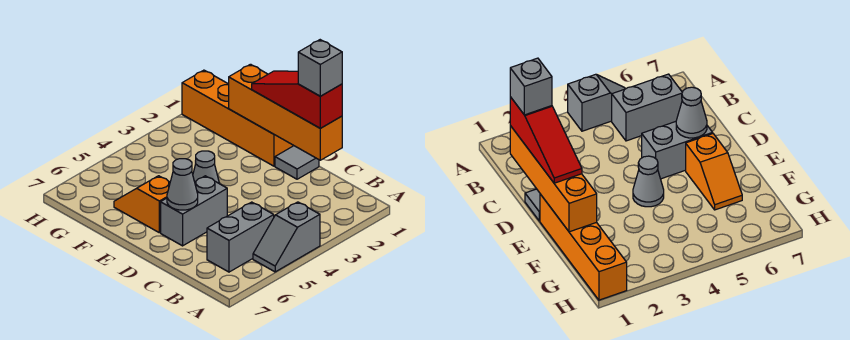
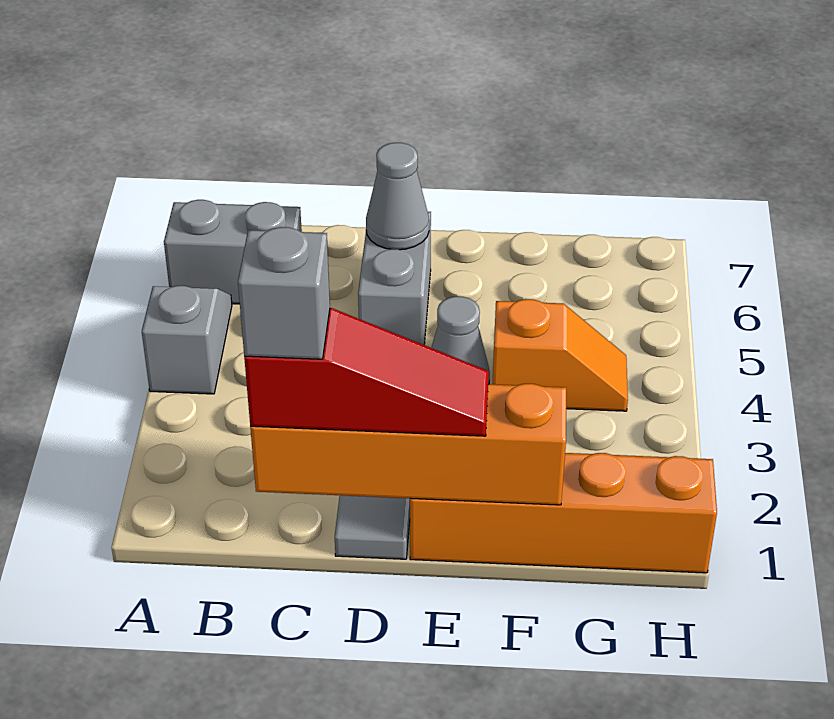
grey 1x2 brick [207,202,274,272] -> grey 1x2 brick turned to [164,200,302,304]
orange 1x2 slope [114,176,170,233] -> orange 1x2 slope moved to [493,299,628,411]

